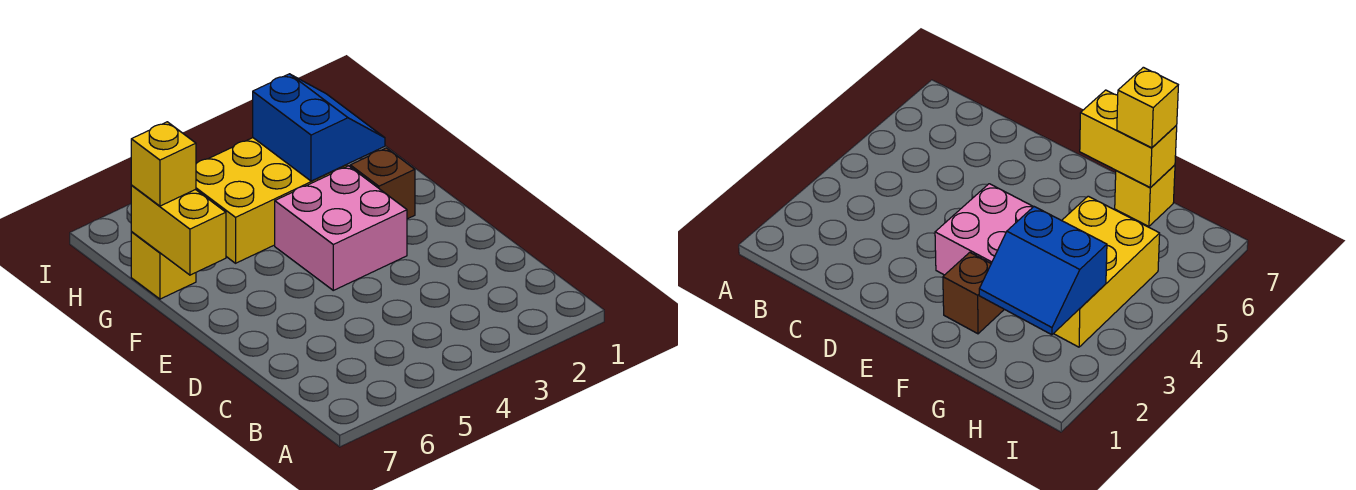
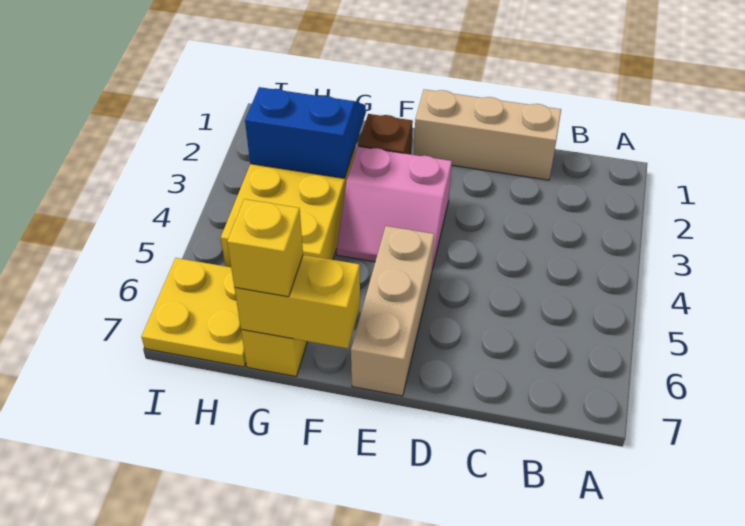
none -> tan 1x3 brick [414,89,561,180]
pink 2x2 brick [275,166,407,290] -> pink 2x2 slope [337,147,452,270]
none -> tan 1x3 brick [351,226,434,396]
none -> yellow 2x2 plate [142,258,246,367]

